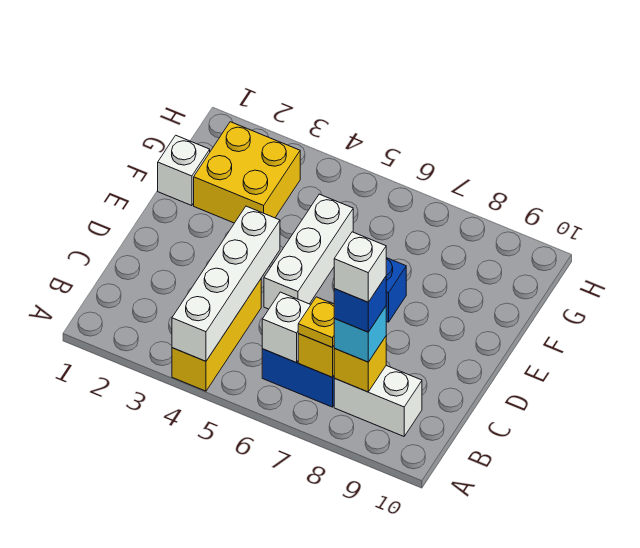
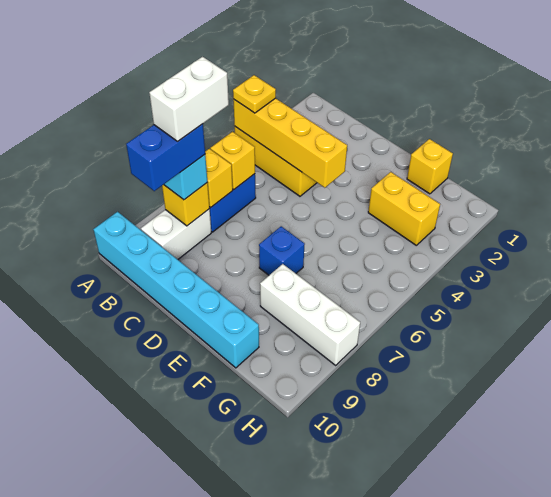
white 1x4 brick [172,206,280,361] -> yellow 1x4 brick [233,98,347,188]
none -> cyan 1x6 brick [93,212,259,368]
white 1x1 brick [262,292,311,362] -> yellow 1x1 brick [210,132,255,189]
yellow 1x1 plate [298,297,334,347] -> yellow 1x1 plate moved to [233,75,276,113]
blue 1x1 brick [334,277,386,332] -> blue 1x2 brick [126,124,205,191]
white 1x1 brick [334,232,386,302] -> white 1x2 brick [149,57,229,141]
white 1x3 brick [264,194,353,309] -> white 1x3 brick moved to [260,264,360,365]
white 1x1 brick [158,135,210,206] -> yellow 1x1 brick [407,139,453,194]
yellow 2x2 brick [194,122,300,223] -> yellow 1x2 brick [368,172,440,245]

